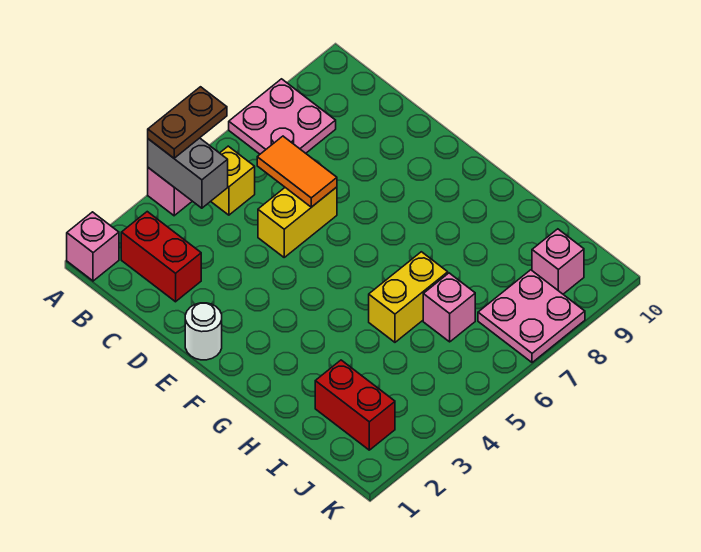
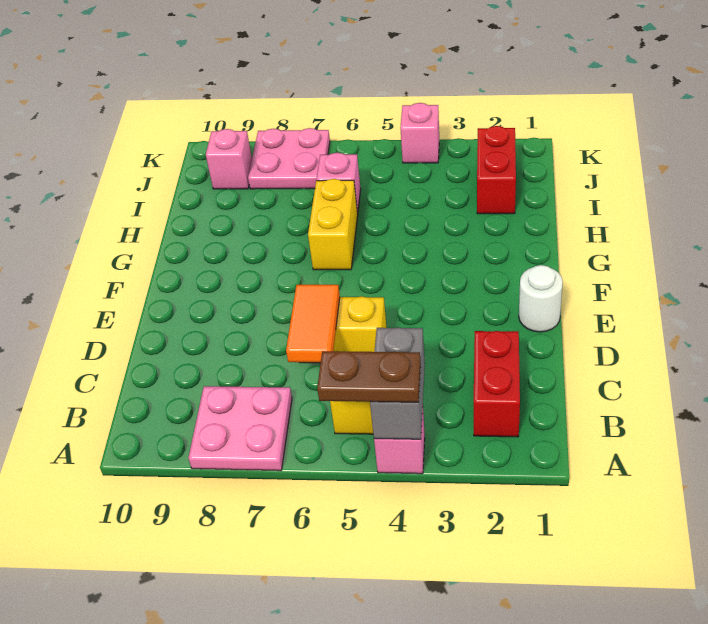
pink 1x1 brick [67,212,119,281] -> pink 1x1 brick moved to [400,103,439,163]
yellow 1x2 brick [369,252,448,342] -> yellow 1x2 brick turned to [308,179,358,270]

